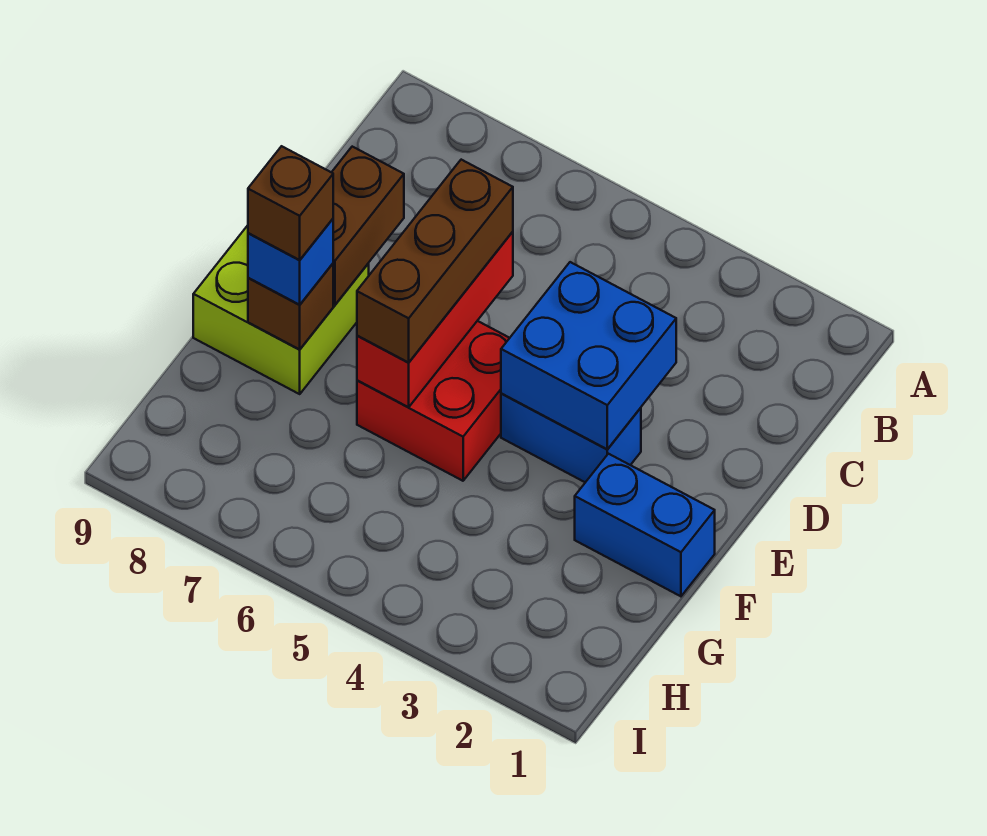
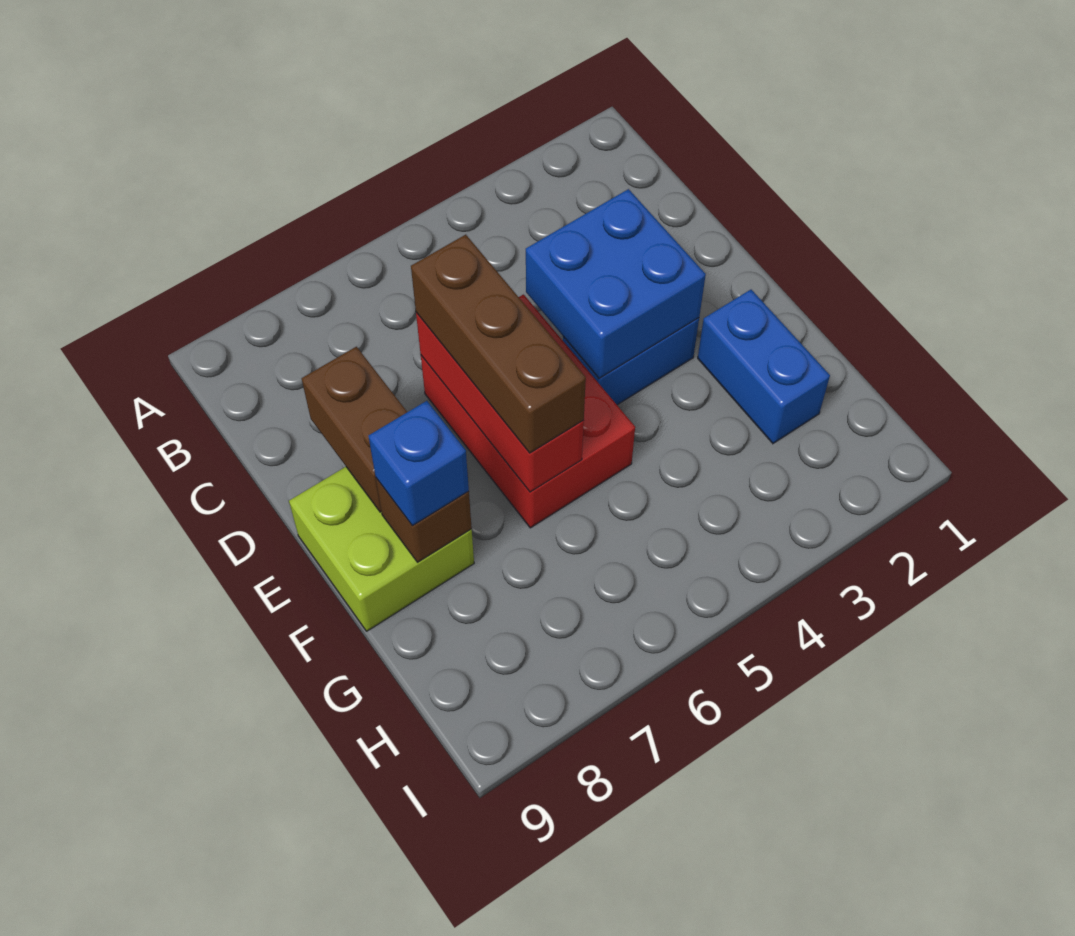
red 2x2 brick [357,321,509,481] -> red 2x3 brick [421,295,635,528]
blue 1x2 brick [575,454,715,596] -> blue 1x2 brick turned to [698,290,830,443]
brown 1x1 brick [248,146,333,260] -> none

